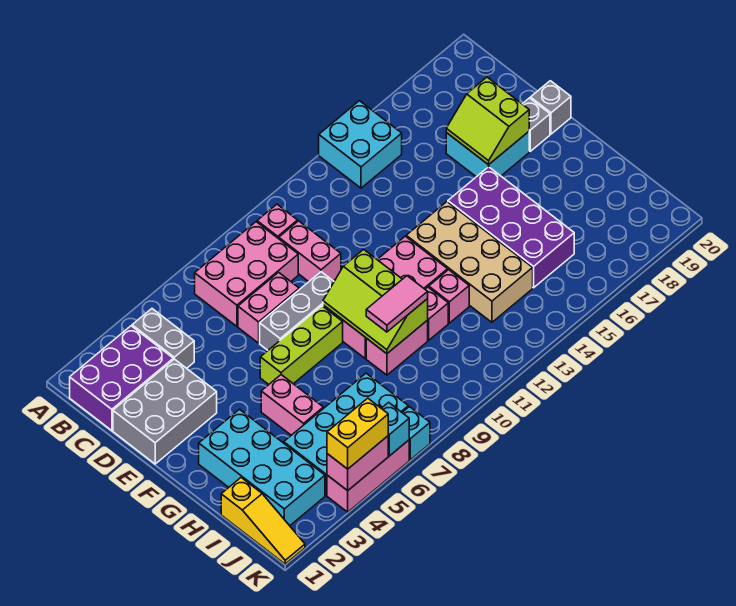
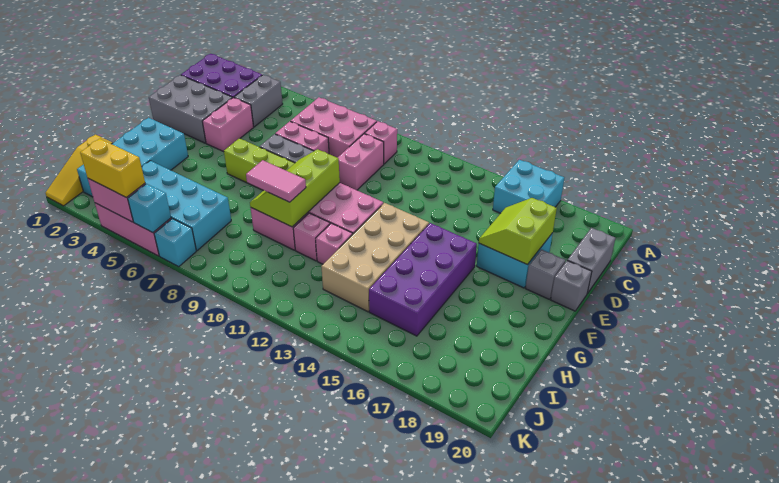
cyan 2x2 brick [319,101,402,188] -> cyan 2x2 brick moved to [493,160,564,213]
none -> grey 1x2 brick [567,228,616,293]
pink 1x2 brick [261,375,323,435] -> pink 1x2 brick moved to [202,98,254,151]

